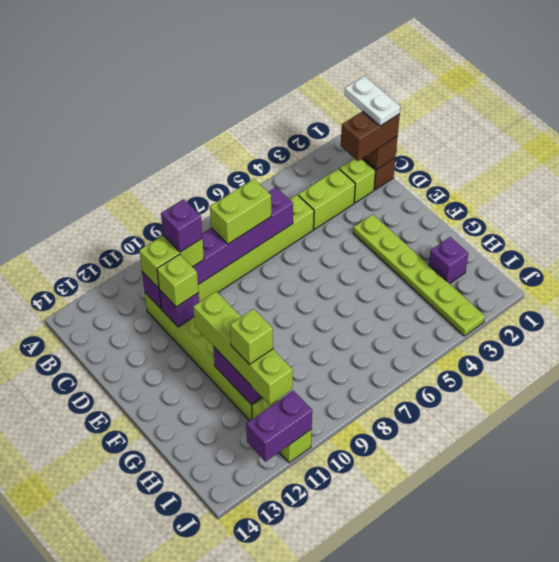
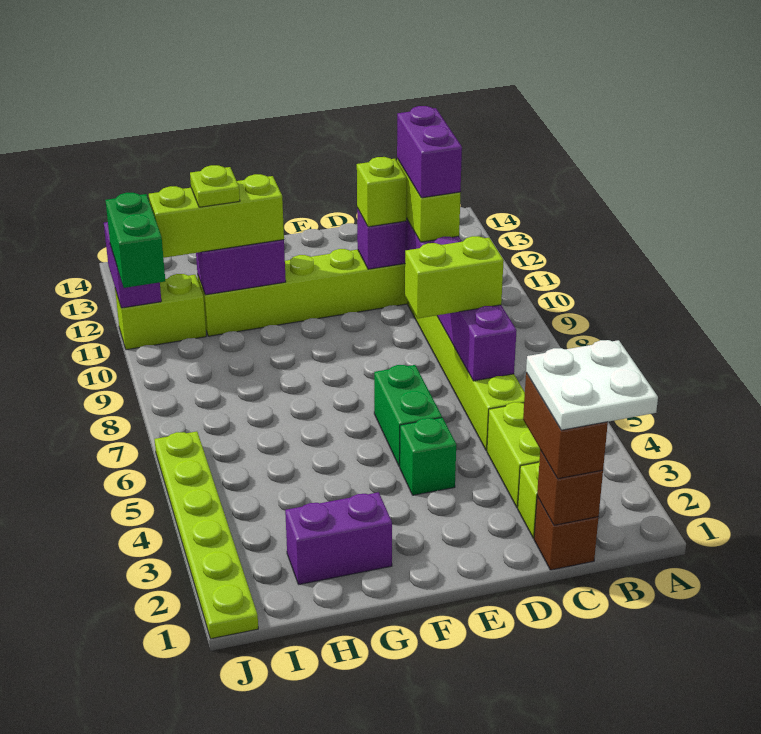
white 1x2 plate [345,76,400,126] -> white 2x2 plate [526,340,658,430]
lime 1x2 brick [210,179,271,244] -> lime 1x2 brick turned to [405,236,504,319]
purple 1x1 brick [161,199,202,252] -> purple 1x2 brick [397,106,462,198]
lime 1x6 plate [353,215,485,336] -> lime 1x6 plate turned to [155,431,258,639]
none -> green 1x1 brick [400,418,456,495]
none -> green 1x2 brick [374,365,442,467]
lime 1x4 brick [193,292,293,405] -> lime 1x3 brick [149,174,284,258]
purple 1x1 brick [429,237,468,284] -> purple 1x2 brick [285,492,392,584]
lime 1x1 brick [230,309,273,364] -> lime 1x1 plate [190,165,240,207]
none -> green 1x2 brick [106,193,165,288]

